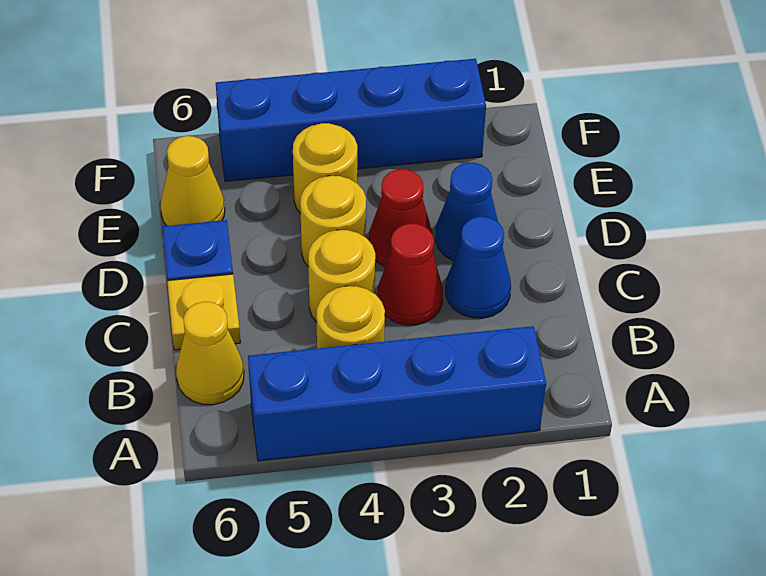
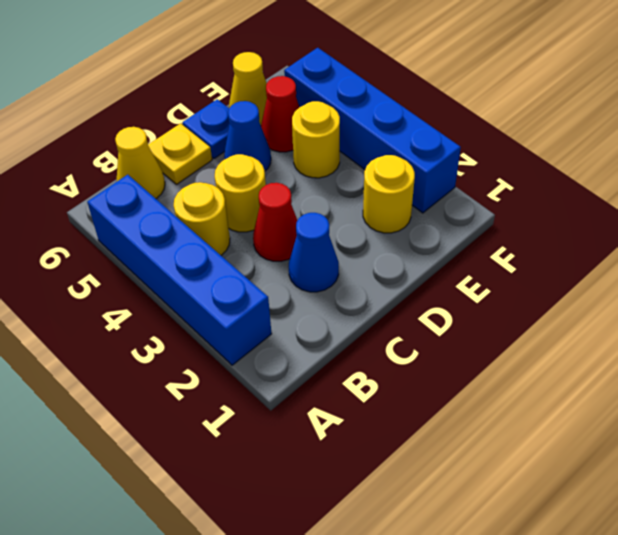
blue 1x1 cone [435,163,498,261] -> blue 1x1 cone moved to [224,101,271,171]
red 1x1 cone [369,169,433,267] -> red 1x1 cone moved to [261,76,299,152]
yellow 1x1 round brick [300,176,366,266] -> yellow 1x1 round brick moved to [363,155,415,233]

